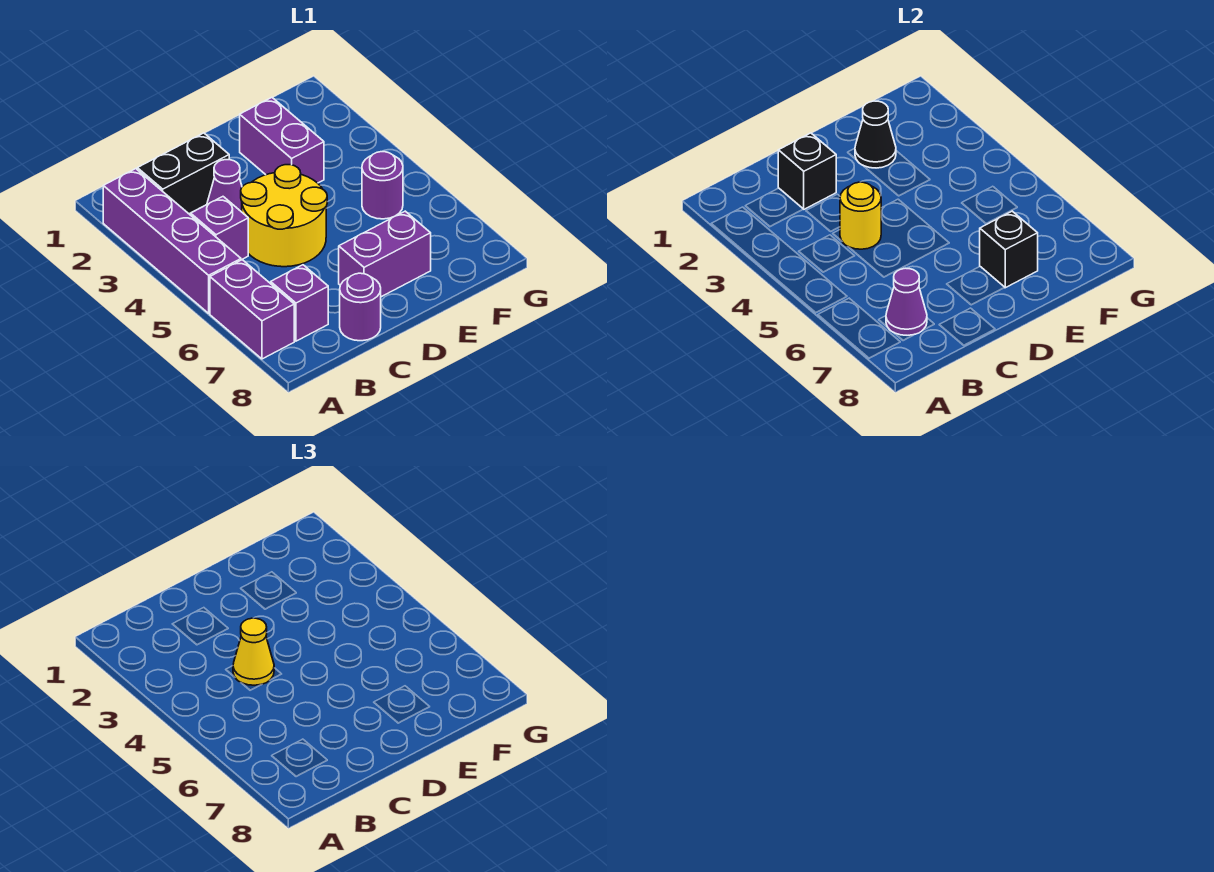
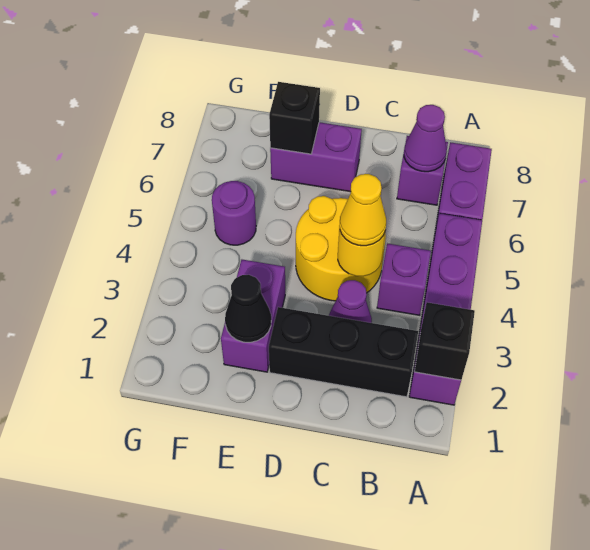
black 1x2 brick [137,133,229,214] -> black 1x3 brick [269,307,418,397]
black 1x1 brick [778,133,836,209] -> black 1x1 brick moved to [414,302,475,380]
purple 1x1 round brick [340,273,381,341] -> none

